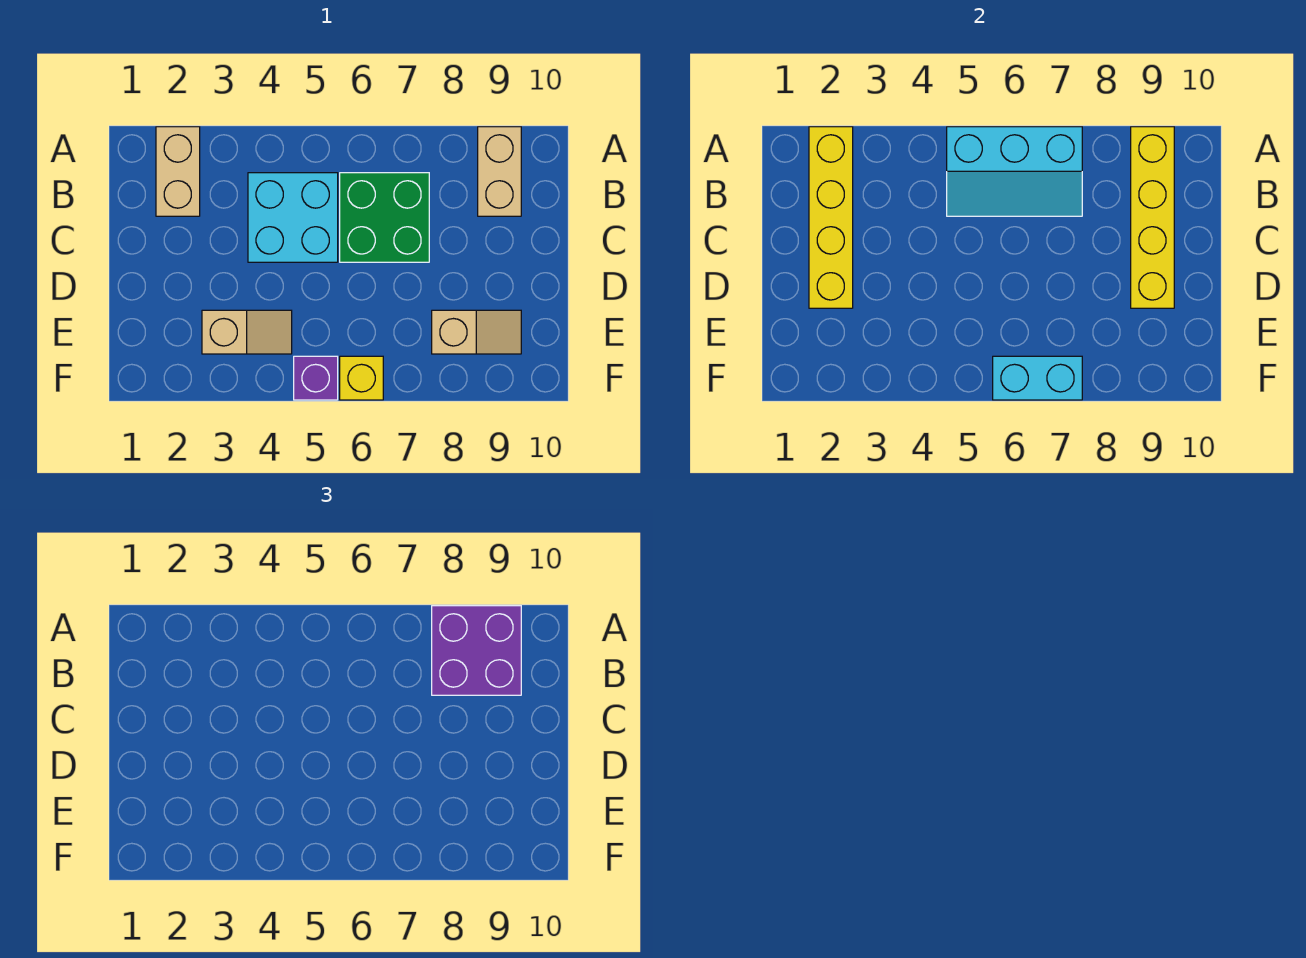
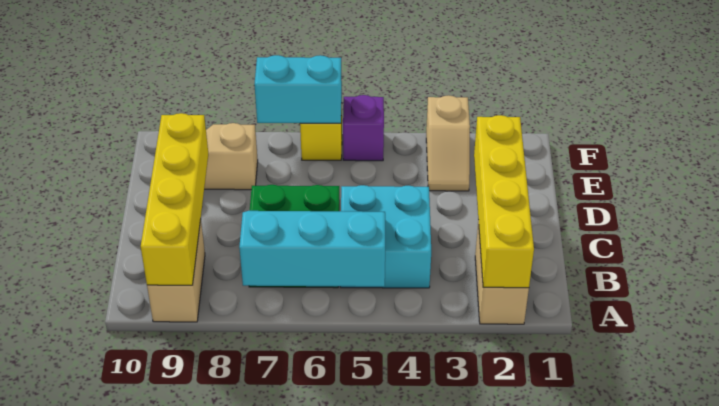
purple 2x2 brick [432,606,521,695] -> none
tan 1x2 slope [202,310,292,354] -> tan 1x2 slope turned to [426,95,470,191]

